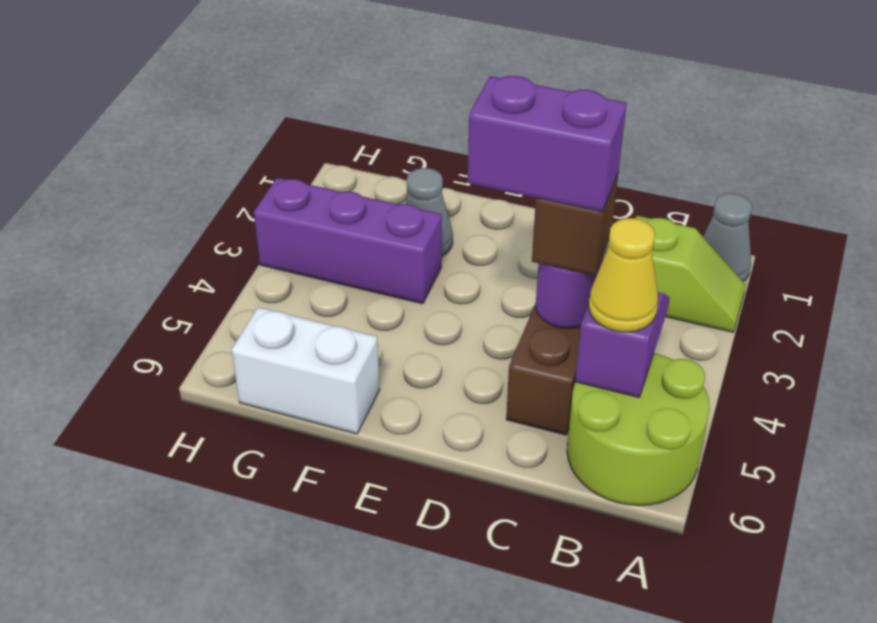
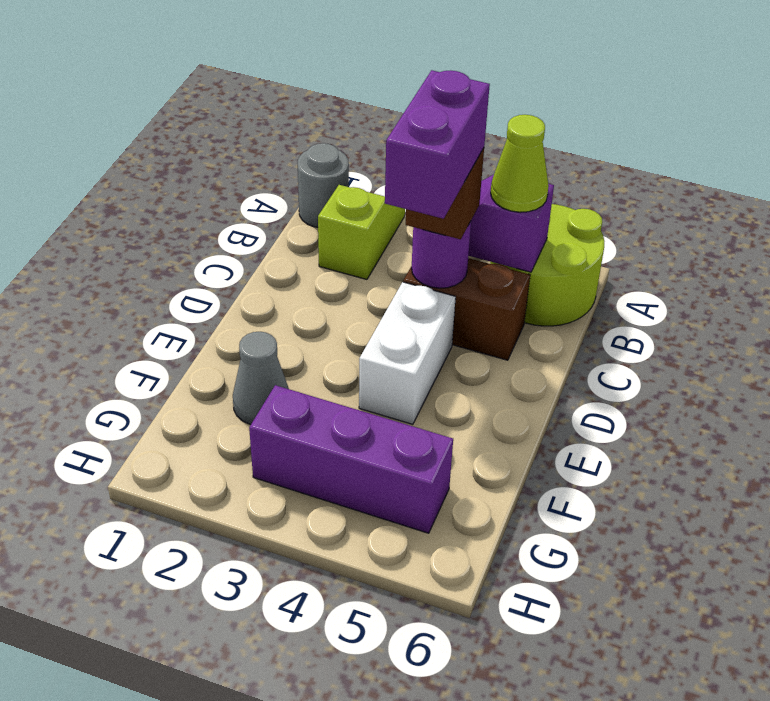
grey 1x1 cone [703,193,752,282] -> grey 1x1 round brick [298,143,349,227]
yellow 1x1 cone [589,218,658,332] -> lime 1x1 cone [491,115,549,212]
purple 1x3 brick [254,178,442,304] -> purple 1x3 brick turned to [249,385,453,533]
white 1x2 brick [232,307,379,434] -> white 1x2 brick moved to [359,282,456,424]

